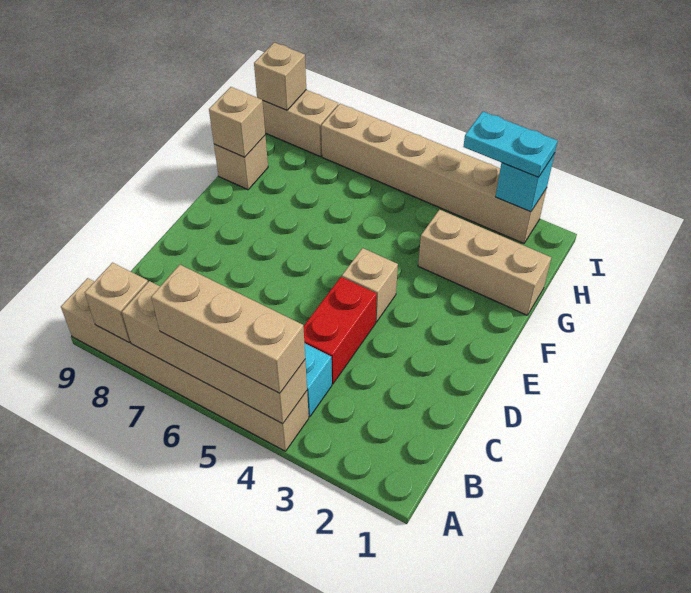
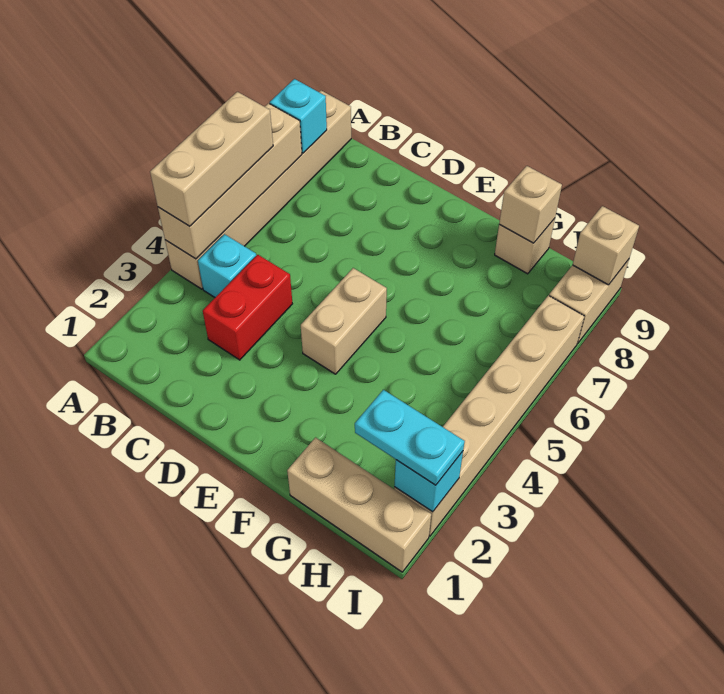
tan 1x1 brick [85,263,148,342] -> cyan 1x1 brick [270,79,327,153]
red 1x2 brick [303,277,377,384] -> red 1x2 brick turned to [203,255,292,360]
tan 1x1 brick [342,248,398,322] -> tan 1x2 brick [301,268,387,374]
tan 1x3 brick [418,210,551,315] -> tan 1x3 brick turned to [287,438,431,572]
cyan 1x2 plate [463,112,558,177] -> cyan 1x2 plate turned to [355,390,465,485]

